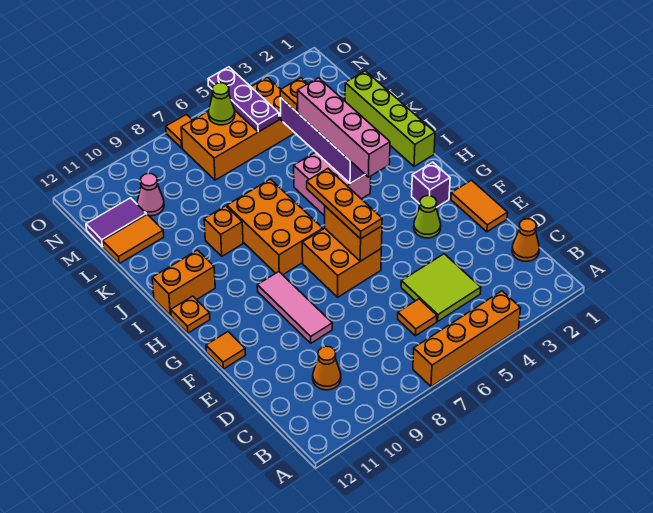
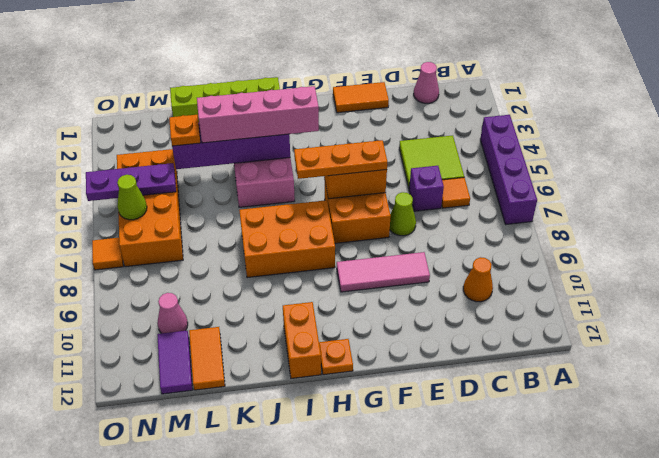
orange 1x4 brick [413,291,520,387] -> purple 1x4 brick [480,115,537,224]
orange 1x1 cone [512,219,539,261] -> pink 1x1 cone [414,62,439,103]
lime 1x1 cone [414,196,441,238] -> lime 1x1 cone moved to [390,192,416,236]
orange 1x1 tile [206,332,245,369] -> none
purple 1x1 brick [412,162,450,208] -> purple 1x1 brick moved to [409,166,444,211]
orange 1x1 brick [204,206,243,256] -> none

